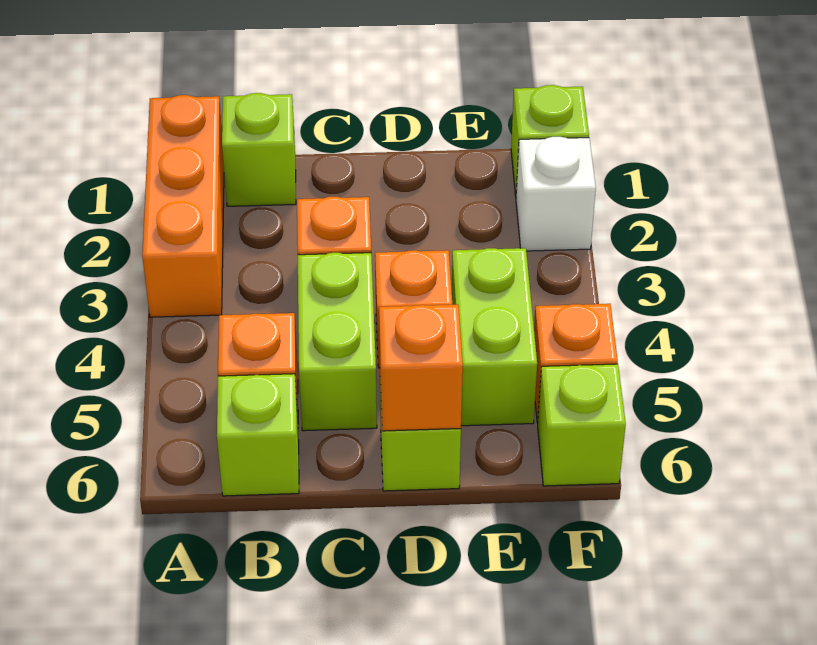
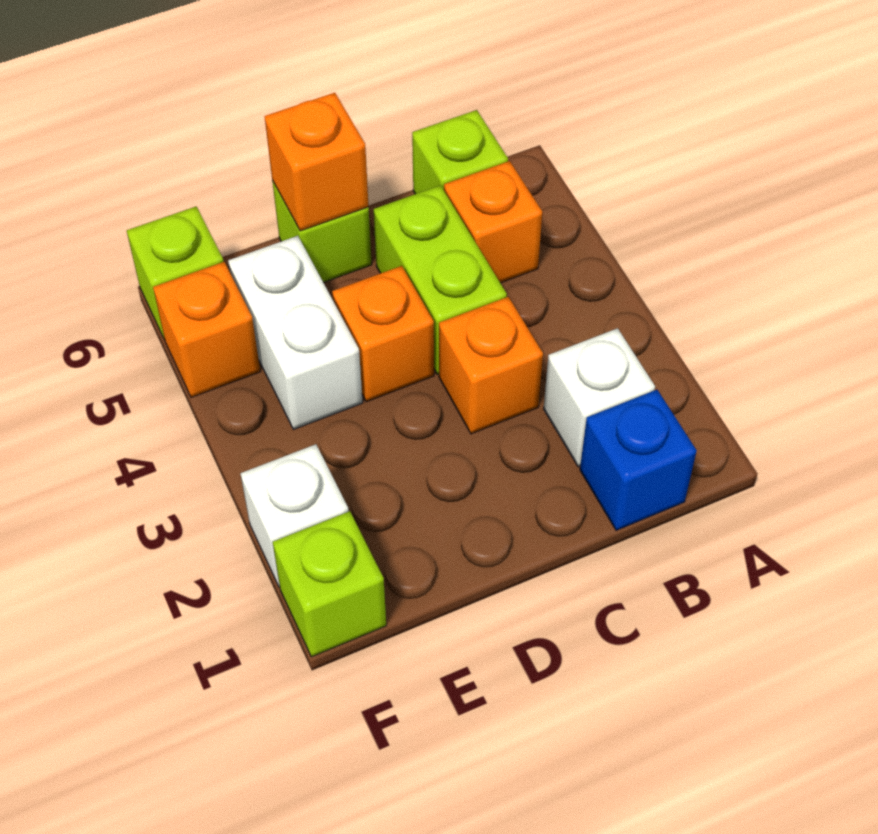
orange 1x3 brick [142,95,224,317] -> none
lime 1x1 brick [222,93,296,206] -> blue 1x1 brick [580,390,697,530]
none -> white 1x1 brick [544,328,655,467]
lime 1x2 brick [452,248,537,426] -> white 1x2 brick [228,236,363,429]

